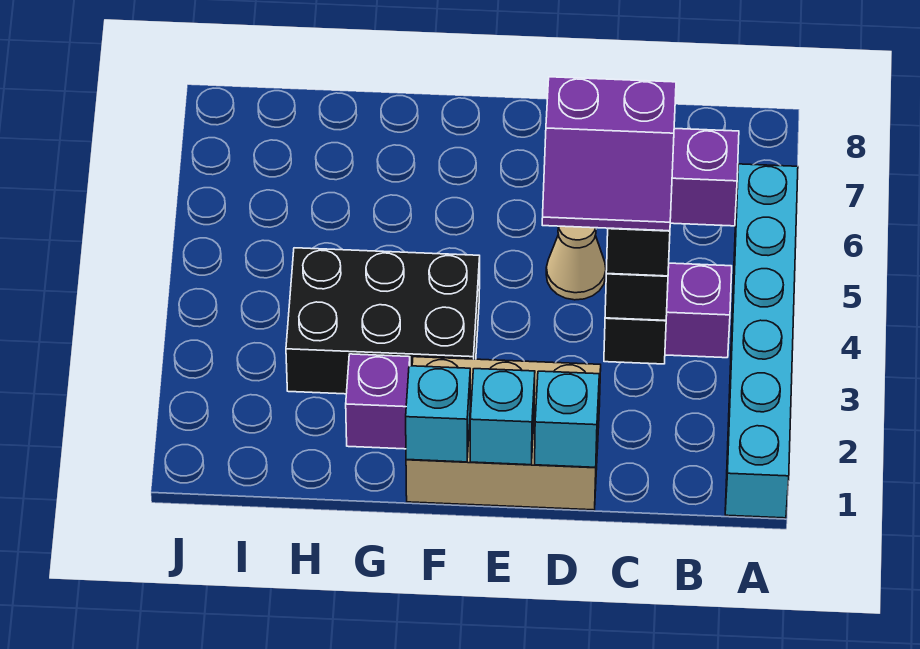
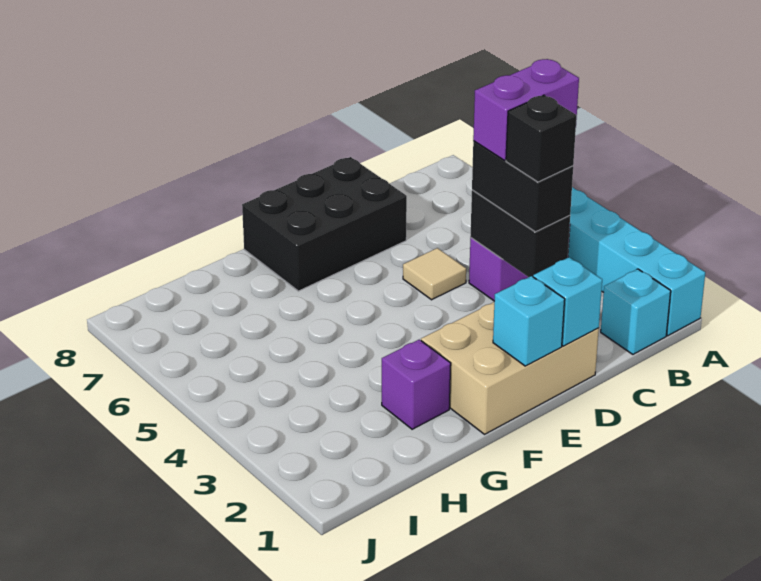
purple 2x2 slope [542,77,676,231] -> none
tan 1x1 cone [546,226,606,300] -> tan 1x1 tile [403,248,466,300]
cyan 1x1 brick [406,366,470,462] -> cyan 1x1 brick moved to [601,269,671,354]
black 2x3 brick [286,248,480,394] -> black 2x3 brick moved to [242,157,407,291]

